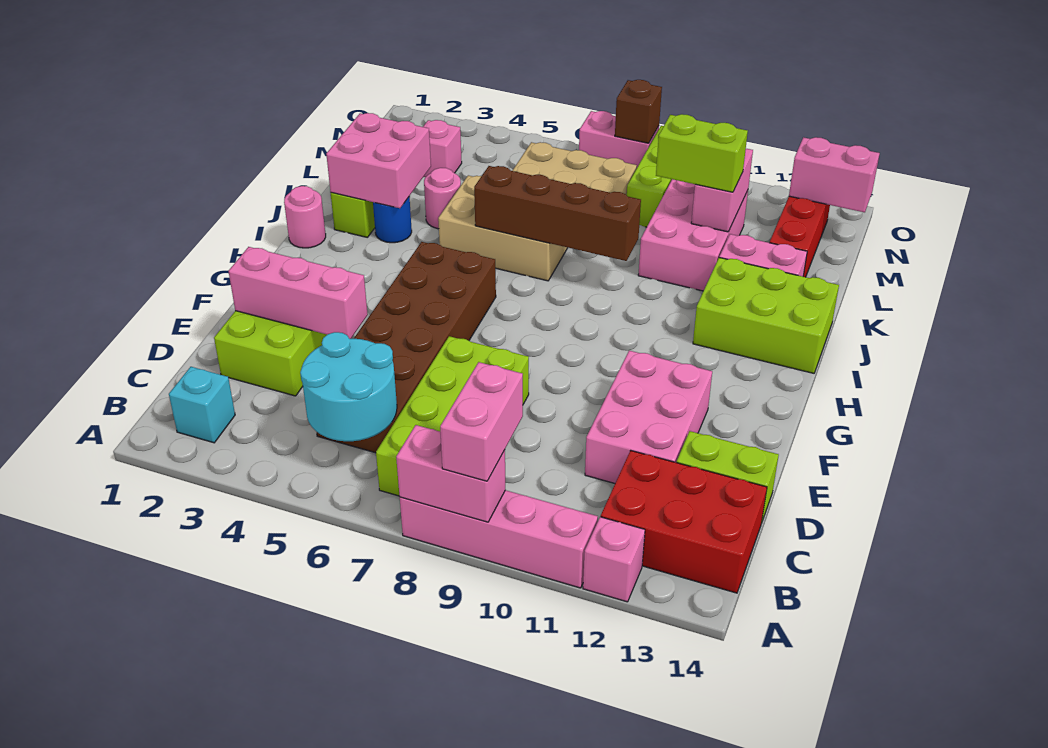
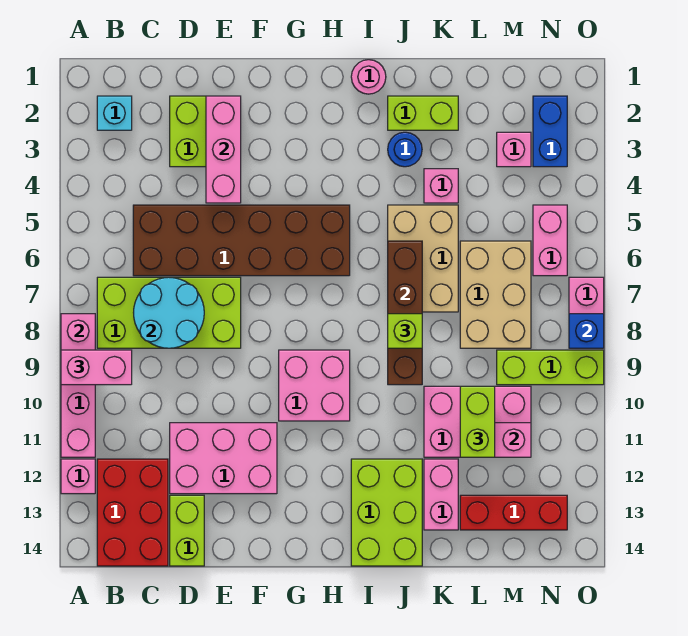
cyan 2x2 round brick [300,332,397,441] -> cyan 2x2 round brick moved to [134,277,204,348]
pink 2x2 brick [326,113,431,208] -> pink 2x2 brick moved to [279,350,350,421]
none -> lime 1x1 brick [388,314,422,348]
pink 1x1 round brick [424,168,461,229] -> pink 1x1 brick [424,169,458,203]
none -> blue 1x2 brick [533,96,567,167]
pink 1x2 brick [789,137,880,212] -> pink 1x2 brick moved to [533,205,567,276]
brown 1x1 brick [615,80,662,143] -> blue 1x1 brick [569,314,604,348]

